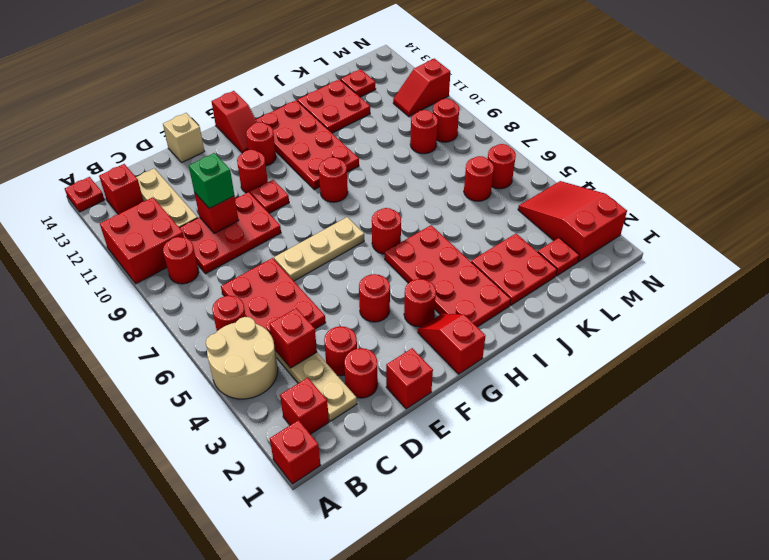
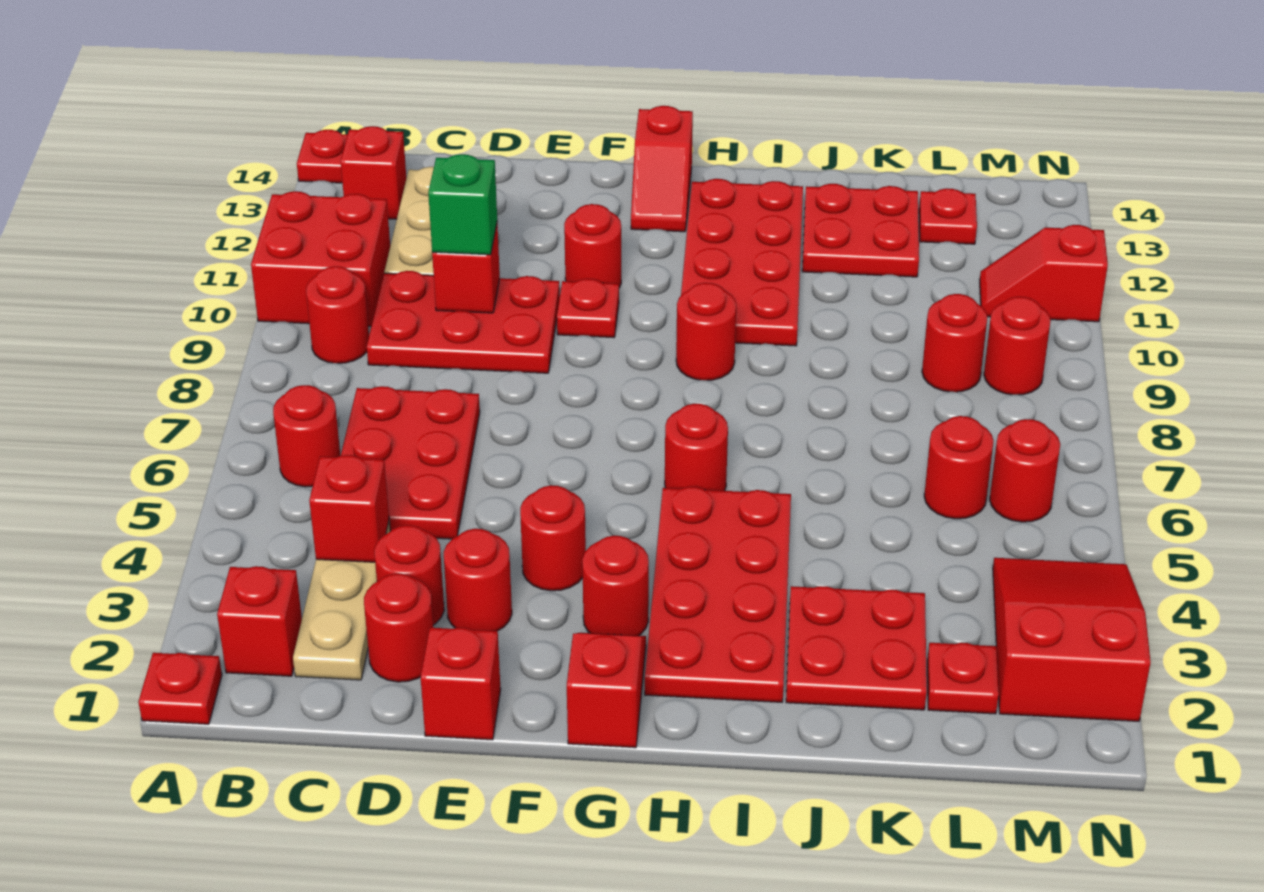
red 1x1 brick [270,420,321,484] -> red 1x1 plate [139,653,222,724]
tan 2x2 round brick [206,317,278,399] -> none
tan 1x3 plate [274,217,364,281] -> none
tan 1x1 brick [163,113,204,162] -> none
red 1x1 round brick [246,122,276,166] -> red 1x1 round brick moved to [444,529,512,631]

